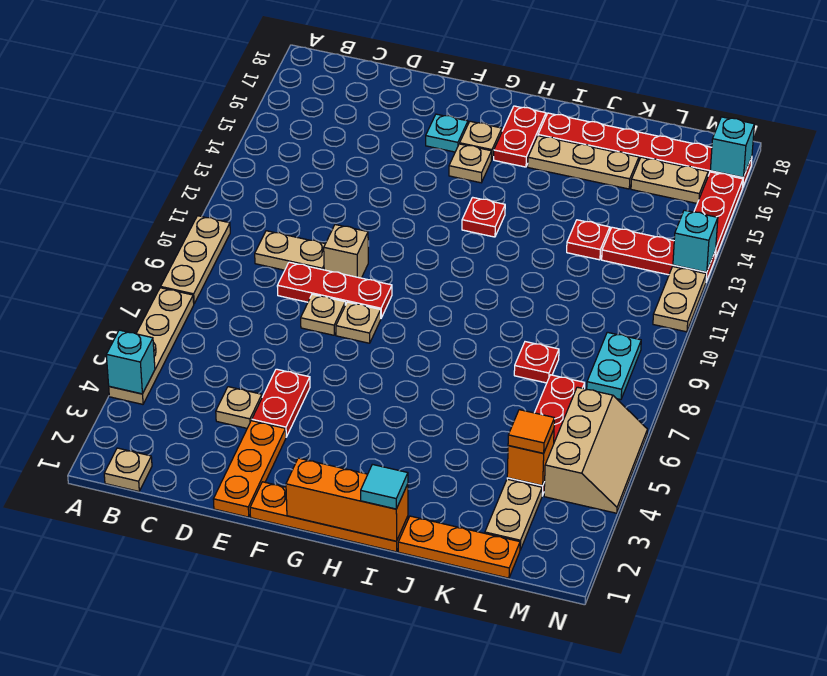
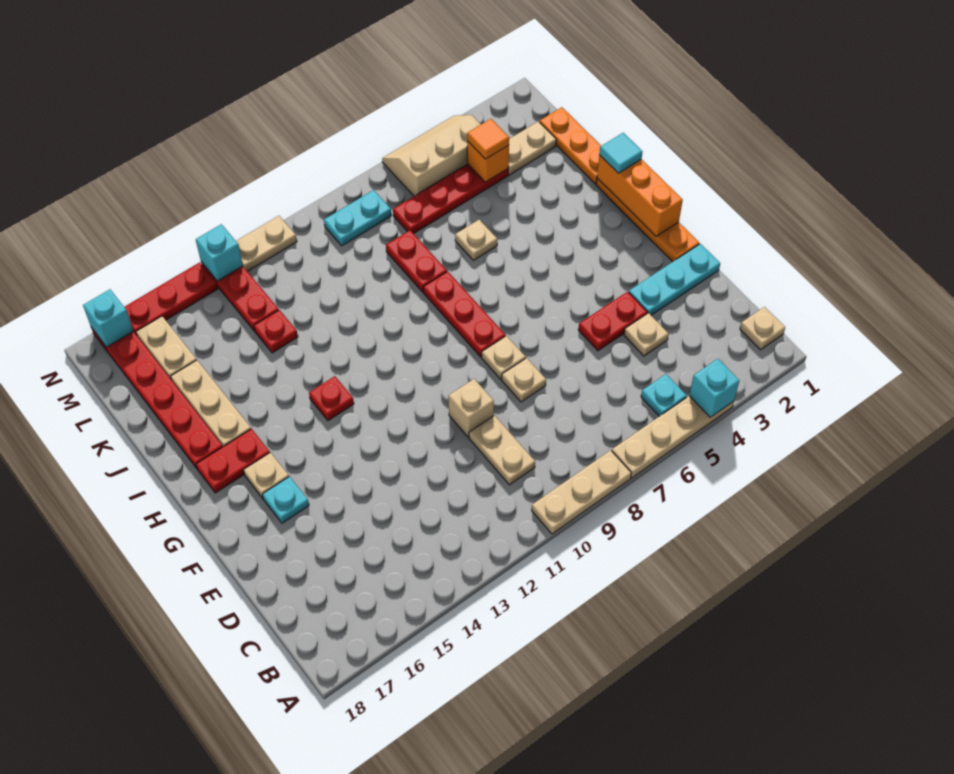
none -> cyan 1x1 plate [641,374,687,416]
red 1x3 plate [277,262,392,318] -> red 1x3 plate moved to [423,271,505,357]
orange 1x3 plate [213,421,286,517] -> cyan 1x3 plate [629,244,720,315]
tan 1x1 plate [449,144,492,183] -> tan 1x1 plate moved to [455,220,497,260]
red 1x1 plate [514,342,559,383] -> red 1x2 plate [386,230,447,292]

